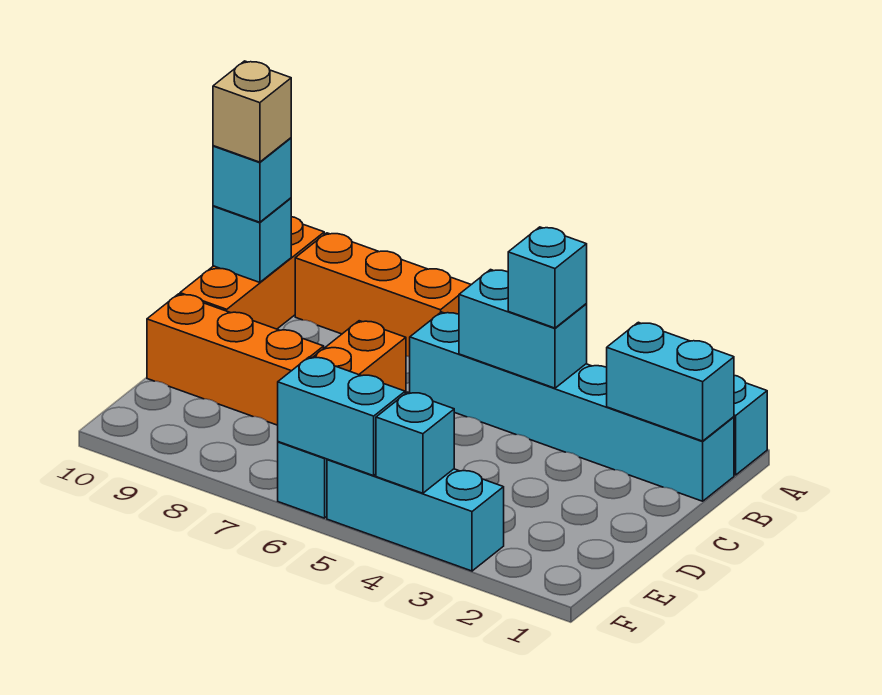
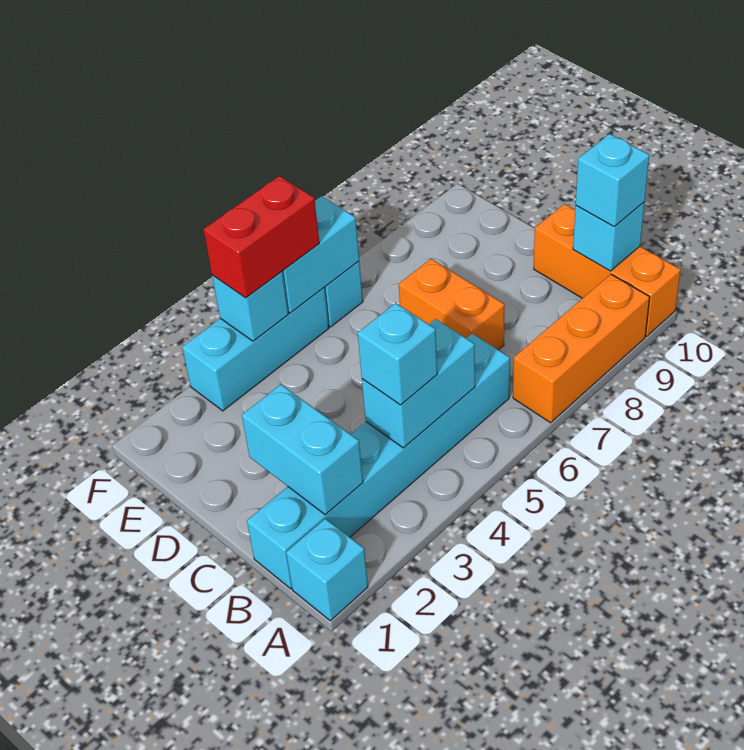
cyan 1x2 brick [607,322,734,441] -> cyan 1x2 brick turned to [242,384,363,515]
tan 1x1 brick [213,61,291,162] -> none
orange 1x3 brick [147,294,324,425] -> none
none -> red 1x2 brick [204,176,319,298]

